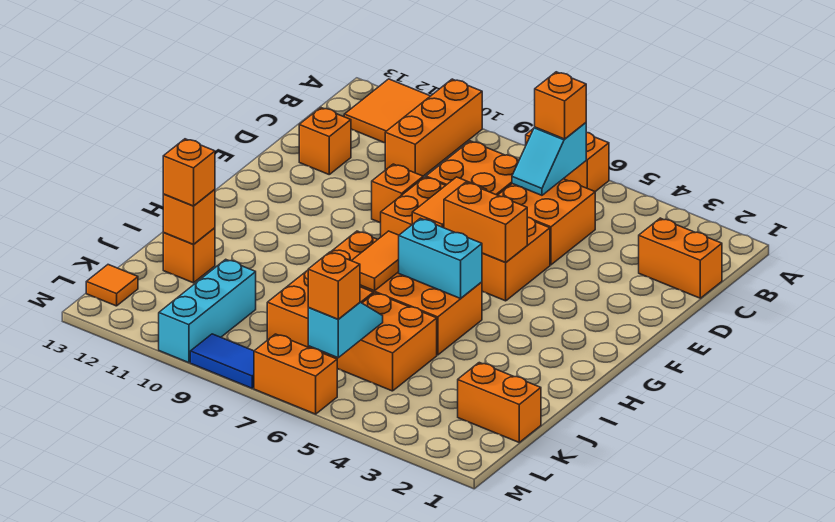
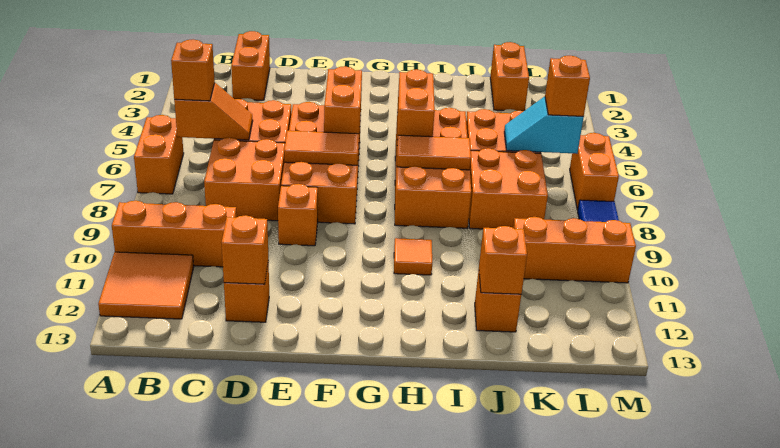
cyan 1x2 slope [512,123,586,195] -> orange 1x2 slope [174,83,253,140]
cyan 1x2 brick [399,218,482,299] -> orange 1x2 brick [397,69,435,138]
orange 1x1 brick [163,139,215,206] -> orange 1x1 brick moved to [222,215,268,284]
cyan 1x3 brick [159,259,256,363] -> orange 1x3 brick [513,217,636,283]
orange 1x1 tile [86,265,138,306] -> orange 1x1 tile moved to [394,238,432,275]

